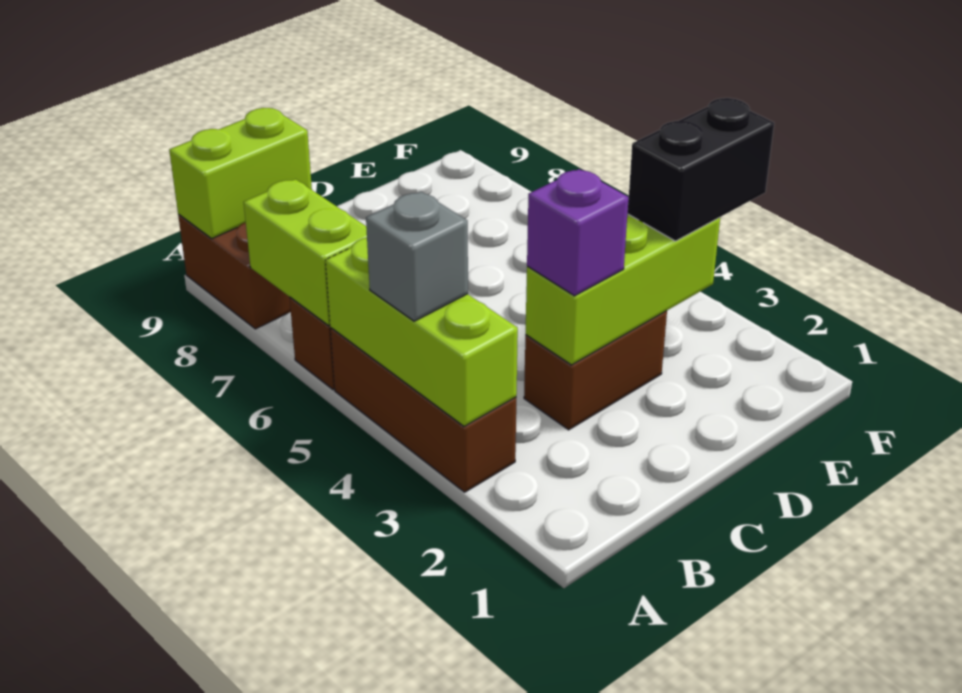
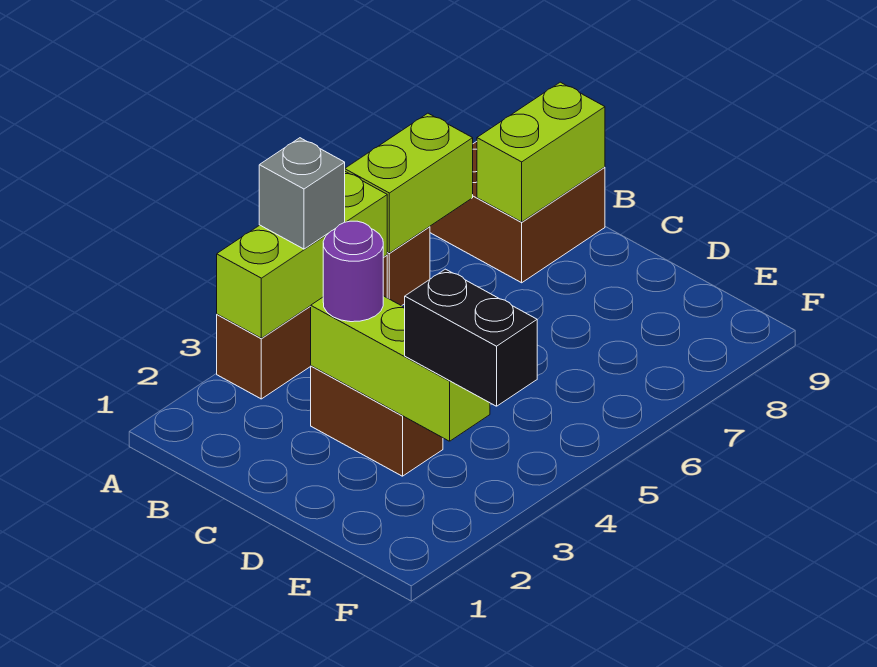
lime 1x2 brick [169,108,312,238] -> lime 1x2 brick turned to [477,82,605,222]
purple 1x1 brick [527,169,629,296] -> purple 1x1 round brick [323,221,383,322]

